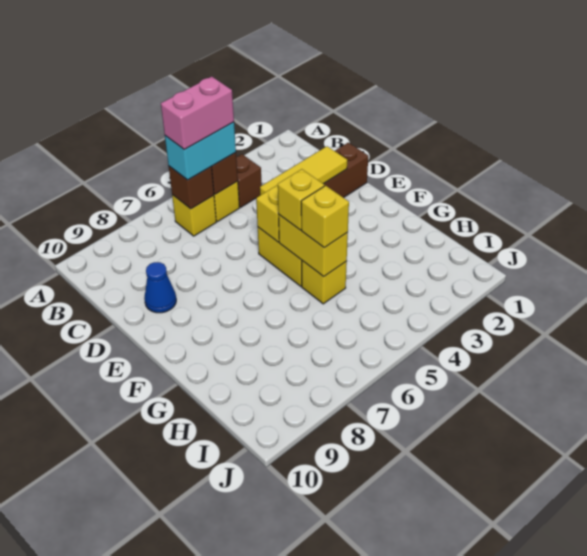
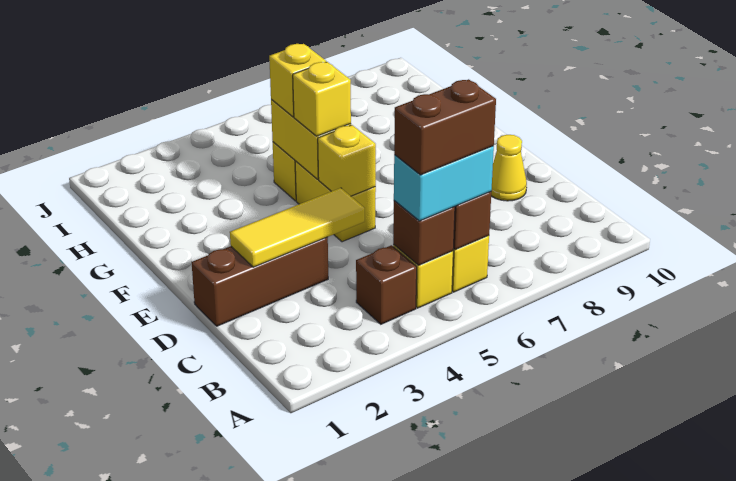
pink 1x2 brick [161,76,234,150] -> brown 1x2 brick [394,79,496,175]
blue 1x1 cone [144,262,176,313] -> yellow 1x1 cone [491,135,527,201]

